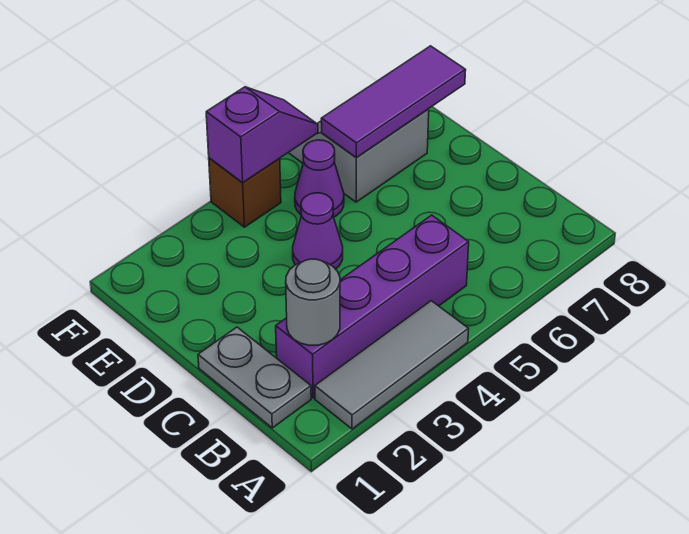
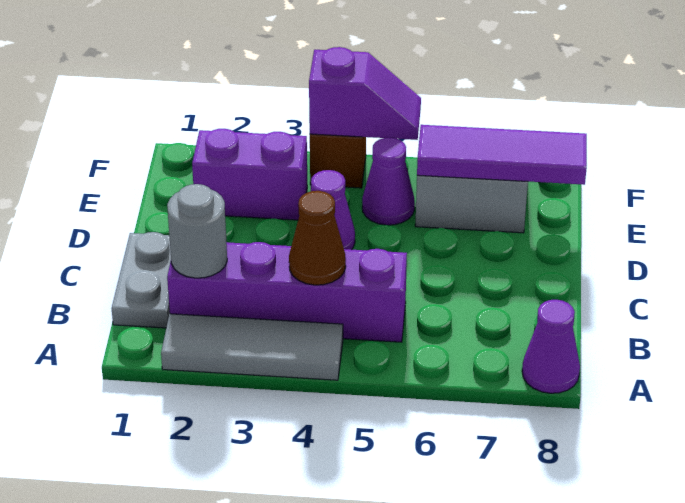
none -> purple 1x1 cone [522,300,580,393]
none -> brown 1x1 cone [289,191,346,285]
none -> purple 1x2 brick [192,129,307,220]

